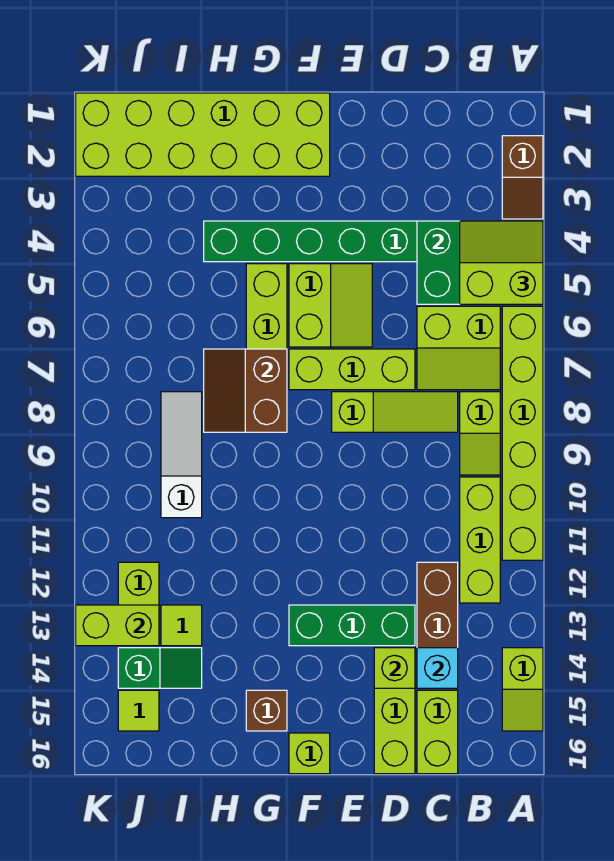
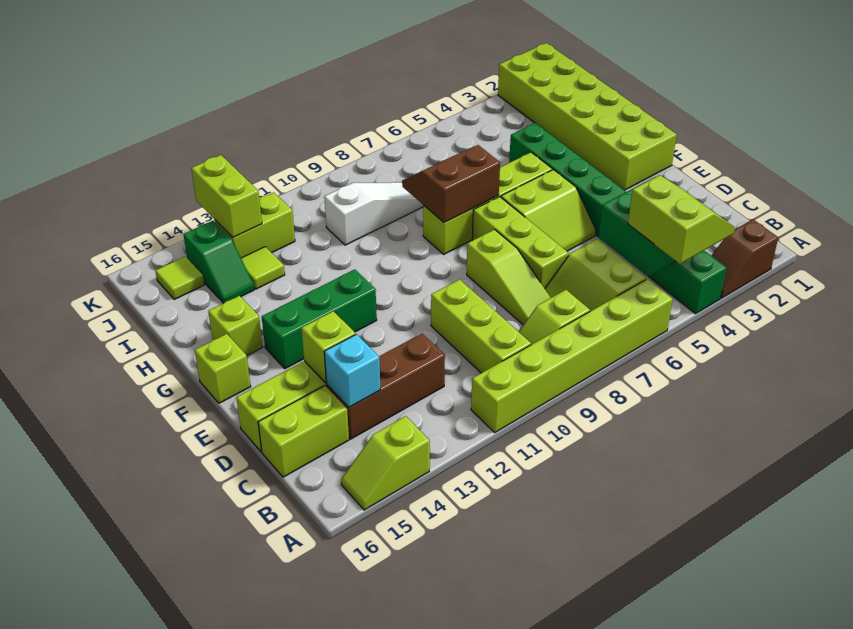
lime 1x3 brick [460,477,500,603] -> lime 1x3 brick turned to [431,279,531,373]
green 1x3 brick [289,605,415,646] -> green 1x3 brick turned to [262,269,377,369]
brown 1x1 brick [246,690,287,731] -> lime 1x1 brick [208,296,263,355]

